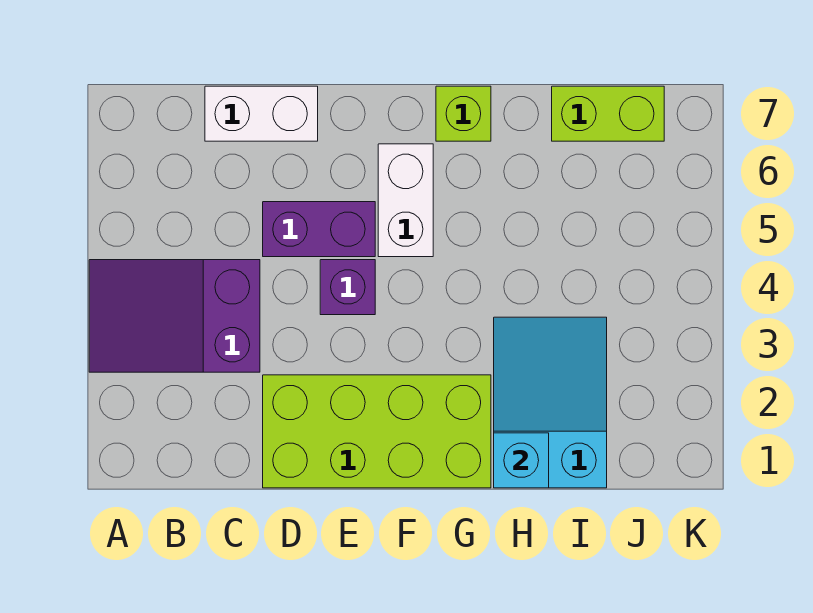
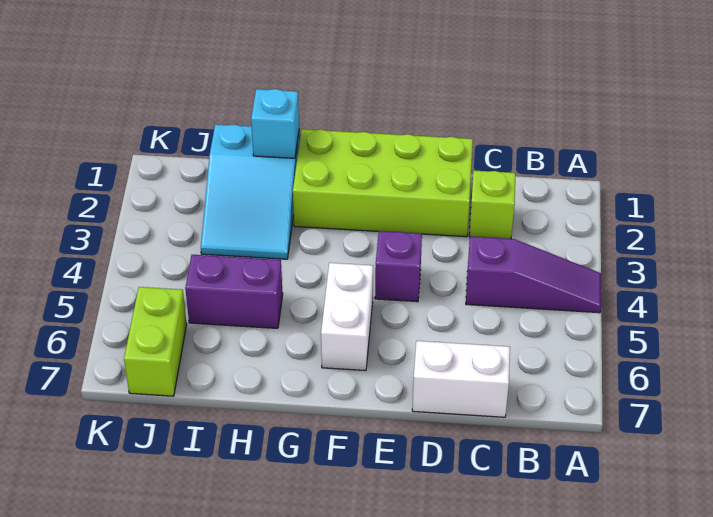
purple 2x3 slope [89,260,260,372] -> purple 1x3 slope [466,236,601,313]
purple 1x2 brick [263,202,375,257] -> purple 1x2 brick moved to [185,255,283,328]
lime 1x1 brick [436,86,491,141] -> lime 1x1 brick moved to [469,171,516,239]
lime 1x2 brick [552,86,664,141] -> lime 1x2 brick turned to [124,287,187,396]

